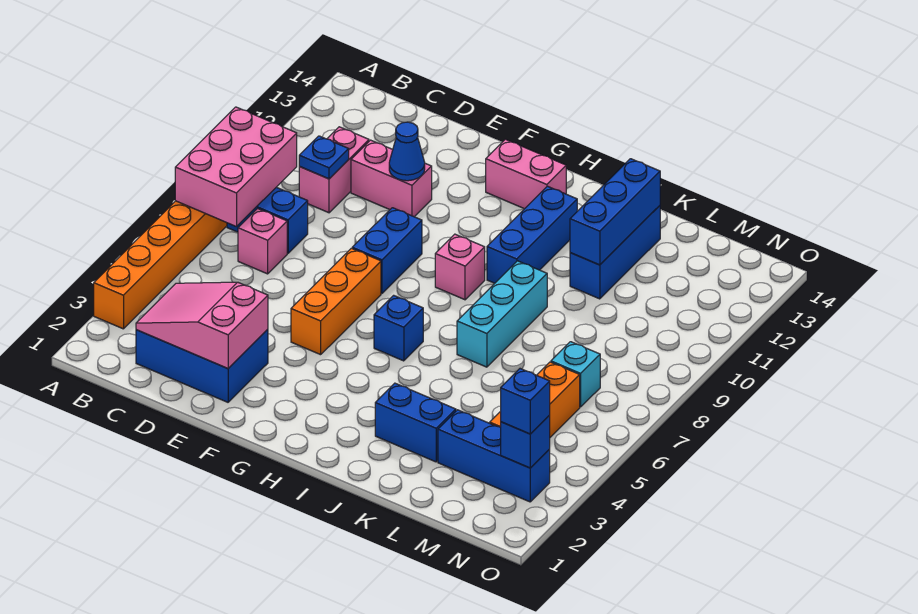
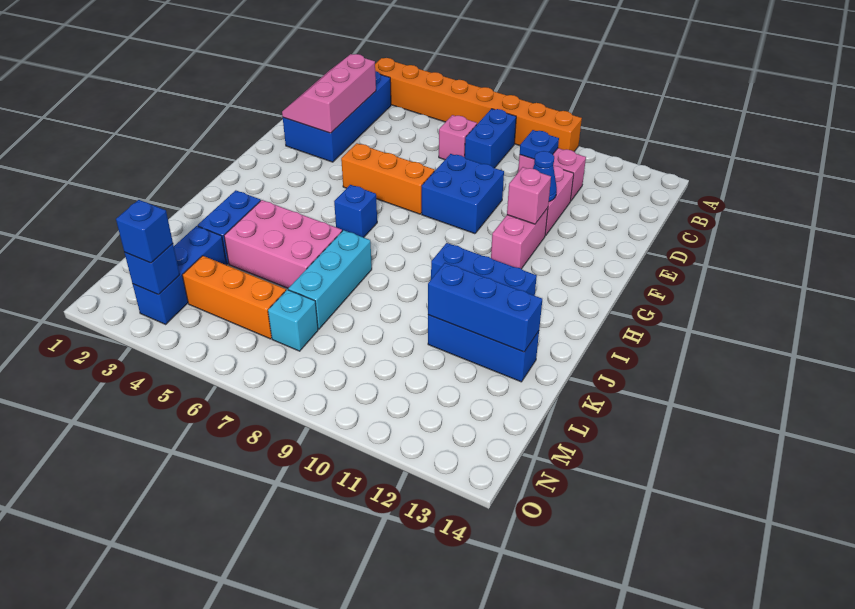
pink 2x3 brick [175,107,297,227] -> pink 2x3 brick moved to [224,200,342,288]
blue 2x3 brick [136,329,268,402] -> blue 2x4 brick [283,71,391,162]
pink 2x3 slope [136,282,268,368] -> pink 2x3 slope turned to [282,54,376,133]
blue 1x2 brick [352,208,422,293] -> blue 2x2 brick [422,154,504,234]
pink 1x2 brick [486,139,567,209] -> pink 1x2 brick moved to [491,208,548,269]
pink 1x1 brick [435,234,485,300] -> pink 1x1 brick moved to [507,167,551,224]
cyan 1x3 brick [457,261,547,367] -> cyan 1x3 brick turned to [288,230,372,329]

